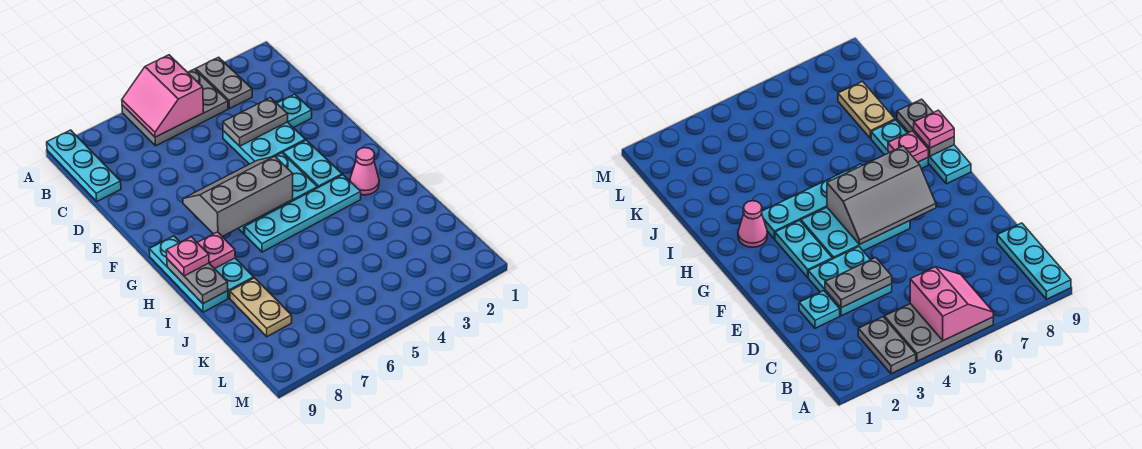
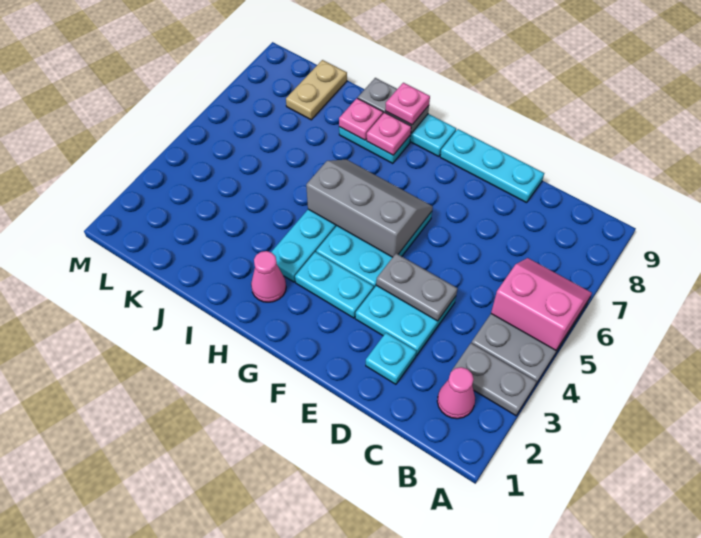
cyan 1x3 plate [47,130,121,201] -> cyan 1x3 plate moved to [440,129,544,203]
none -> pink 1x1 cone [437,367,475,419]
grey 1x2 plate [223,98,288,146] -> grey 1x2 plate turned to [376,253,458,321]
grey 2x3 slope [183,156,293,236] -> grey 2x3 slope turned to [306,160,433,257]
none -> pink 1x1 plate [339,98,383,140]
tan 1x2 plate [230,278,292,337] -> tan 1x2 plate turned to [286,60,347,120]

